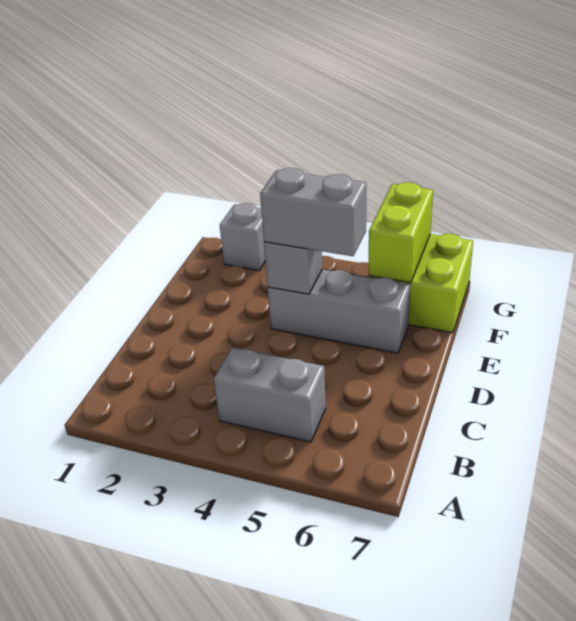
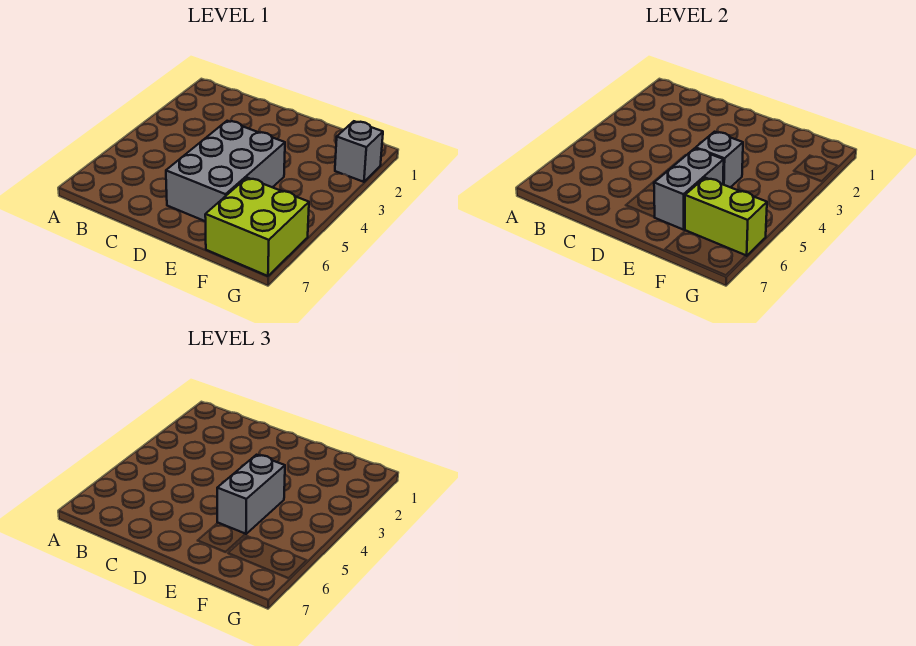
grey 1x2 brick [214,347,326,442] -> grey 1x2 brick moved to [654,148,724,230]
grey 1x3 brick [268,269,410,353] -> grey 2x3 brick [166,121,285,221]

